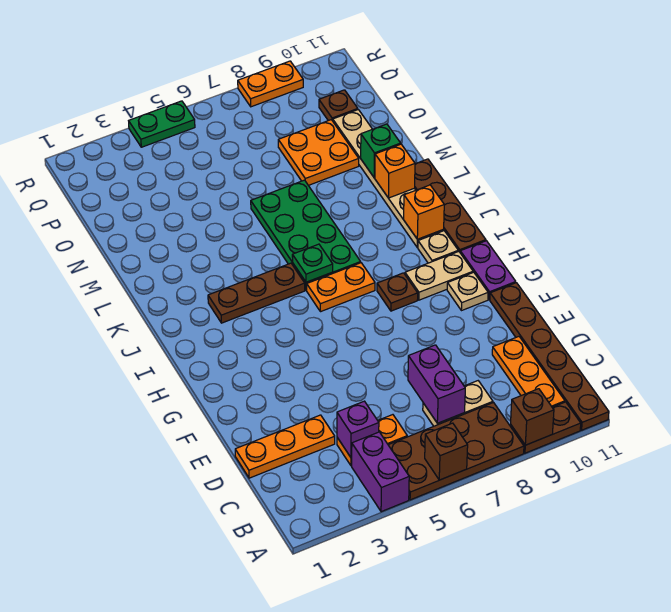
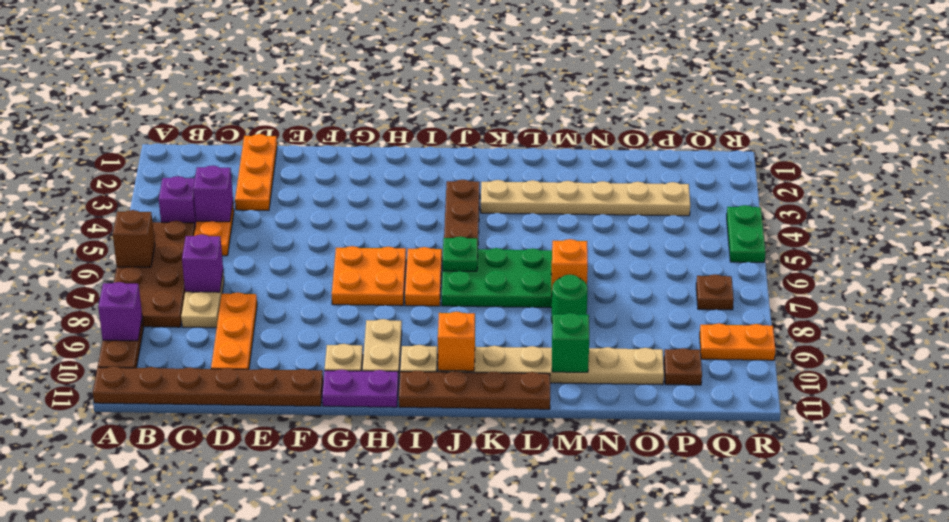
purple 1x2 brick [352,432,409,512] -> purple 1x1 brick [159,176,196,227]
brown 1x1 brick [511,389,554,445] -> purple 1x1 brick [98,282,142,341]
orange 1x3 plate [492,337,565,407] -> orange 1x3 plate turned to [211,292,257,369]
purple 1x2 brick [408,345,465,423] -> purple 1x1 brick [182,234,223,292]
brown 1x1 plate [377,273,418,311] -> brown 1x1 plate moved to [696,274,734,310]
none -> tan 1x6 plate [481,180,690,216]
orange 1x1 brick [375,144,415,198] -> orange 1x1 brick moved to [551,239,588,286]
none -> green 1x1 round brick [551,275,588,323]
orange 2x2 plate [278,120,359,185] -> orange 2x2 plate moved to [332,246,406,306]
orange 1x2 plate [238,61,303,107] -> orange 1x2 plate turned to [700,323,775,360]

